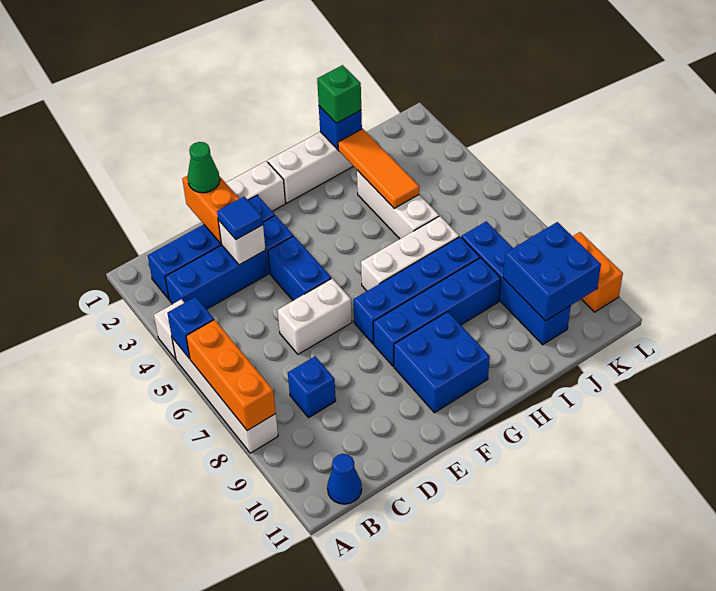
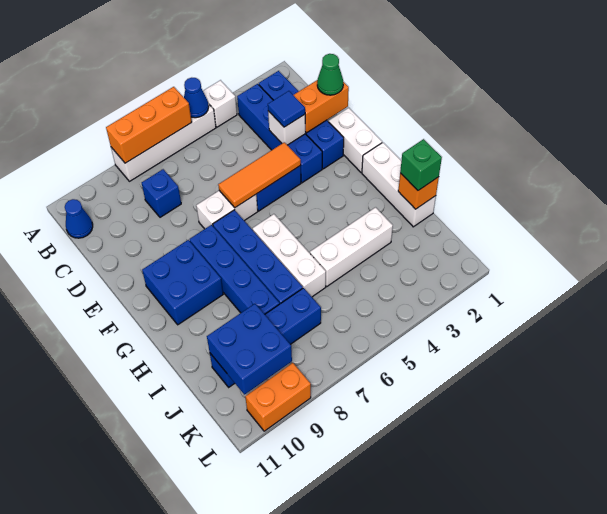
blue 1x1 brick [167,297,214,359] -> blue 1x1 cone [184,78,209,118]
white 1x2 brick [278,278,352,354] -> white 1x2 brick turned to [196,191,258,229]
blue 1x1 brick [319,106,362,150] -> orange 1x1 brick [398,173,439,209]
orange 1x3 tile [338,129,419,209] -> orange 1x3 tile moved to [218,142,301,208]

